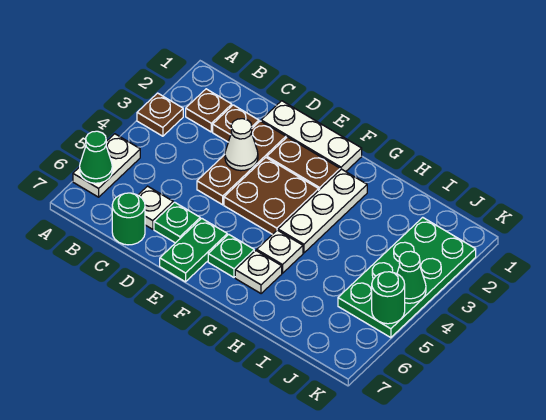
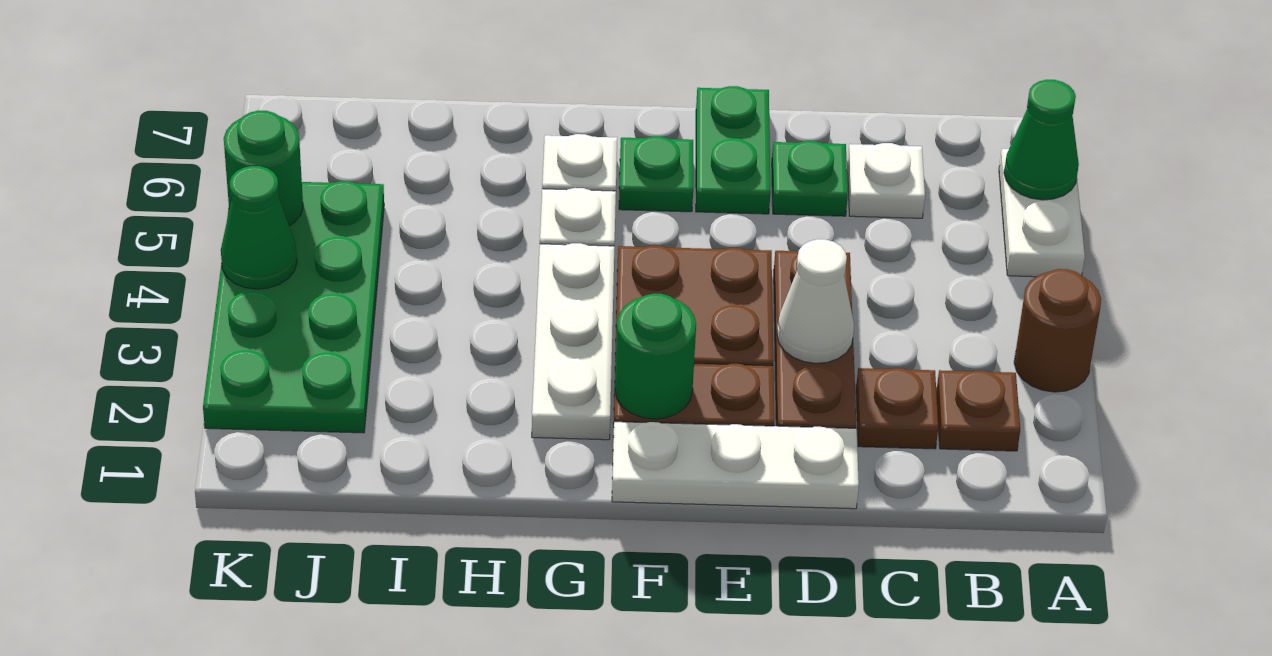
brown 1x1 plate [137,93,183,136] -> brown 1x1 round brick [1014,269,1101,392]
green 1x1 round brick [112,193,145,245] -> green 1x1 round brick moved to [615,294,696,419]

